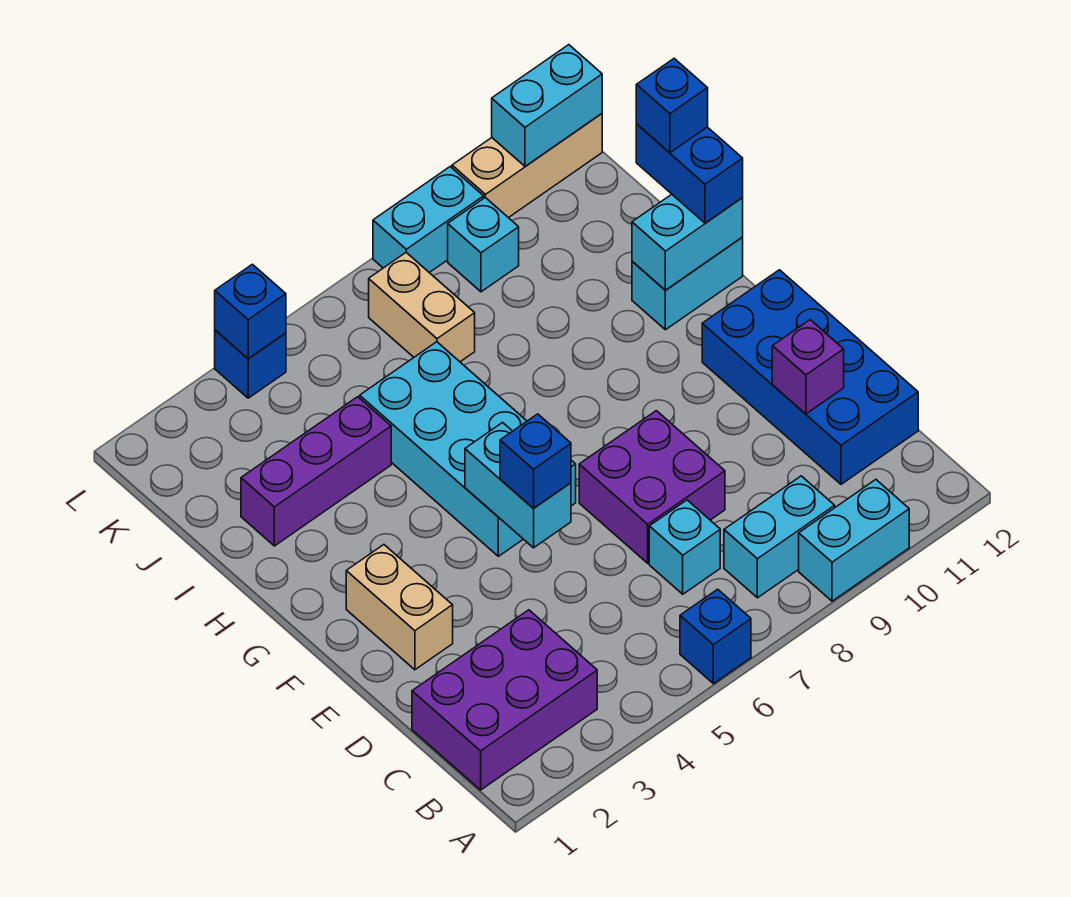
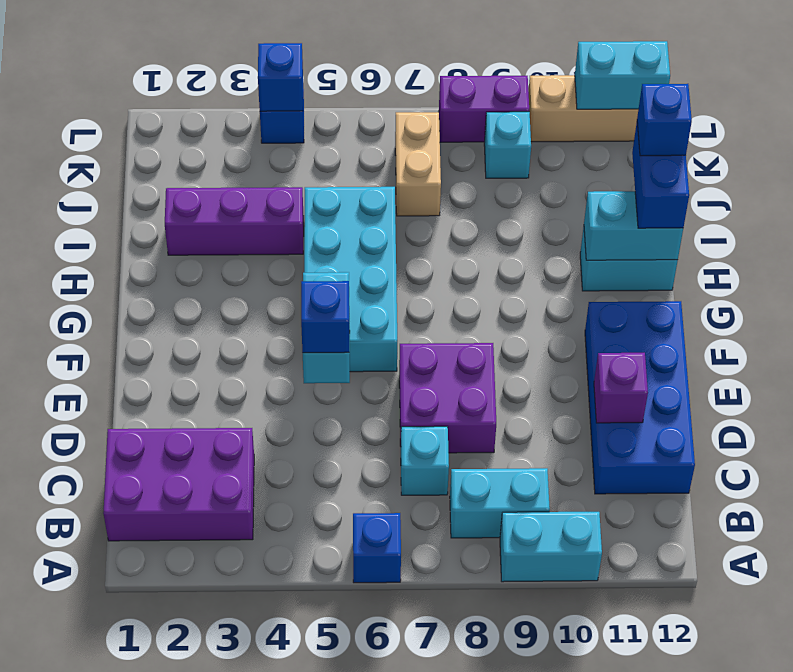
tan 1x2 brick [346,545,453,670] -> none
cyan 1x2 brick [373,167,484,273] -> purple 1x2 brick [439,76,529,142]

